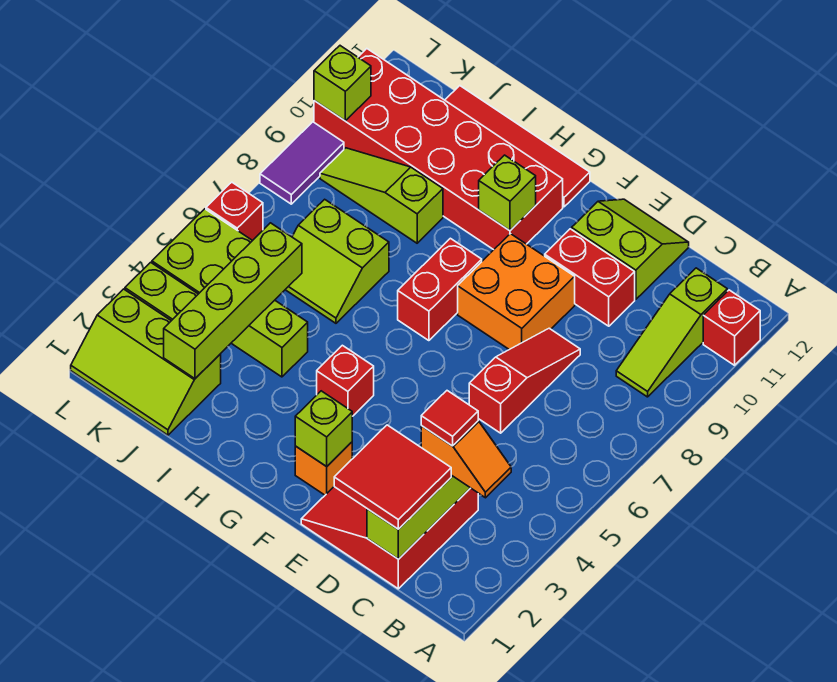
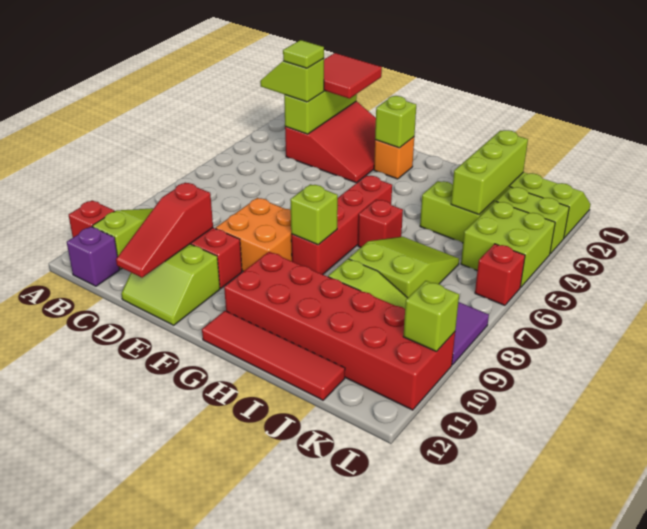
orange 1x2 slope [421,421,511,498] -> lime 1x2 slope [260,59,324,102]
none -> purple 1x1 brick [67,227,120,286]
red 1x1 tile [421,391,478,446] -> lime 1x1 tile [283,40,324,68]
red 1x3 slope [469,328,580,433] -> red 1x3 slope moved to [116,183,213,278]
red 1x1 brick [317,345,374,416] -> red 1x1 brick moved to [358,200,403,247]
red 1x2 brick [398,238,482,341] -> red 1x4 brick [291,175,392,274]
lime 1x1 brick [479,155,536,231] -> lime 1x1 brick moved to [290,184,338,245]
lime 2x2 slope [285,199,389,323] -> lime 2x3 slope [349,237,459,298]
lime 1x4 brick [164,223,302,379] -> lime 1x3 brick [451,130,528,215]

